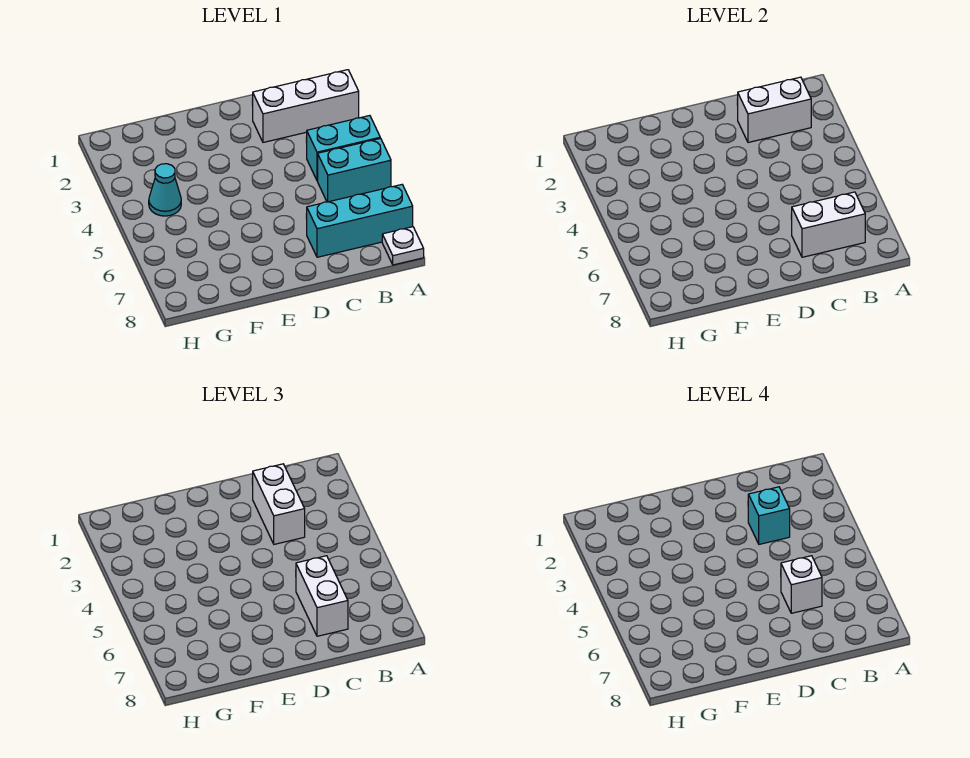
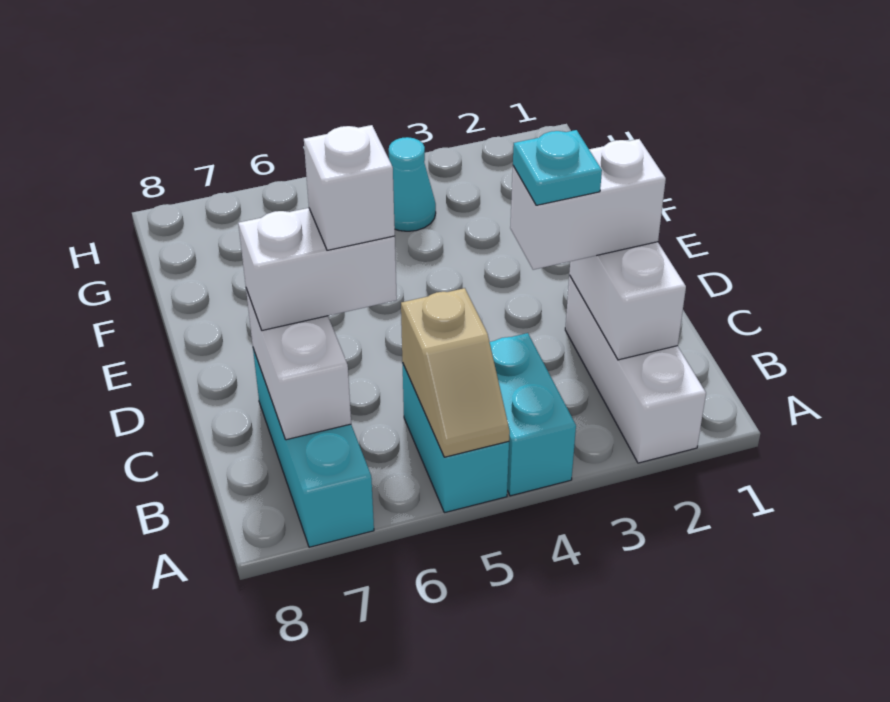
none -> tan 1x2 slope [401,288,510,457]
white 1x1 plate [382,227,424,265] -> none
cyan 1x1 brick [748,487,790,544] -> cyan 1x1 plate [513,130,602,205]

